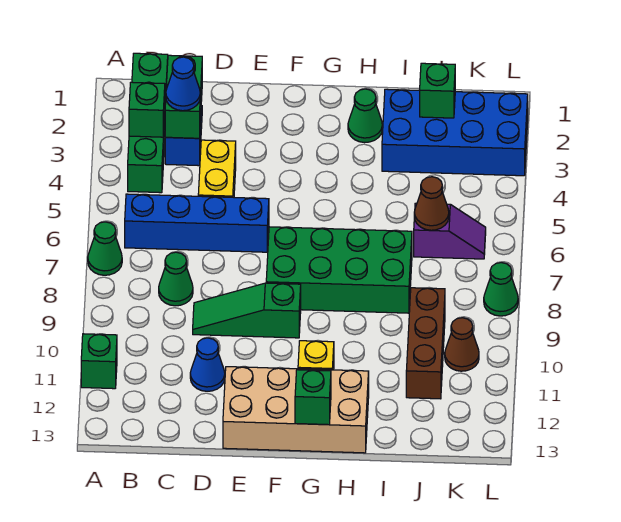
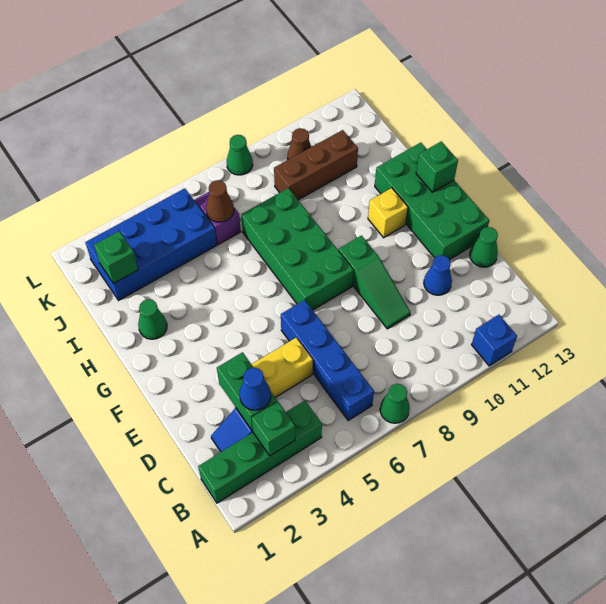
green 1x1 brick [81,334,117,389] -> blue 1x1 brick [472,315,517,366]
green 1x2 brick [165,55,202,138] -> green 1x2 brick turned to [217,352,277,431]
green 1x1 cone [159,252,193,306] -> green 1x1 cone moved to [470,227,498,267]
tan 2x4 brick [223,367,369,453] -> green 2x4 brick [375,143,489,259]
blue 2x4 brick [382,89,528,176] -> blue 2x4 brick turned to [85,188,217,301]

